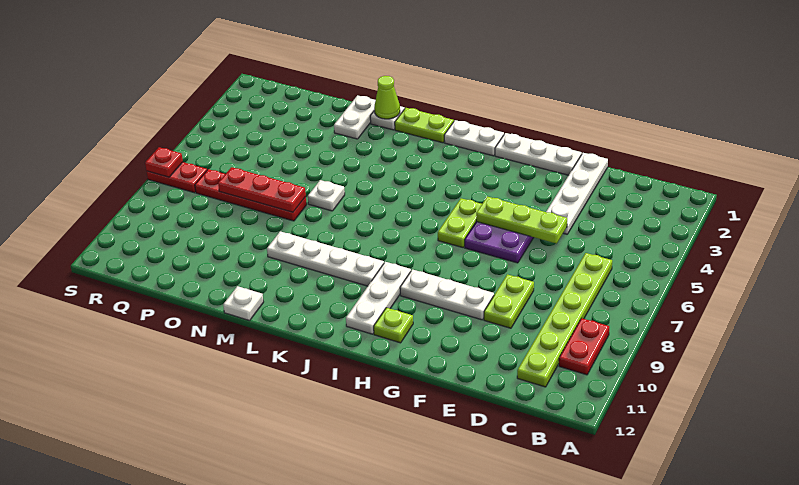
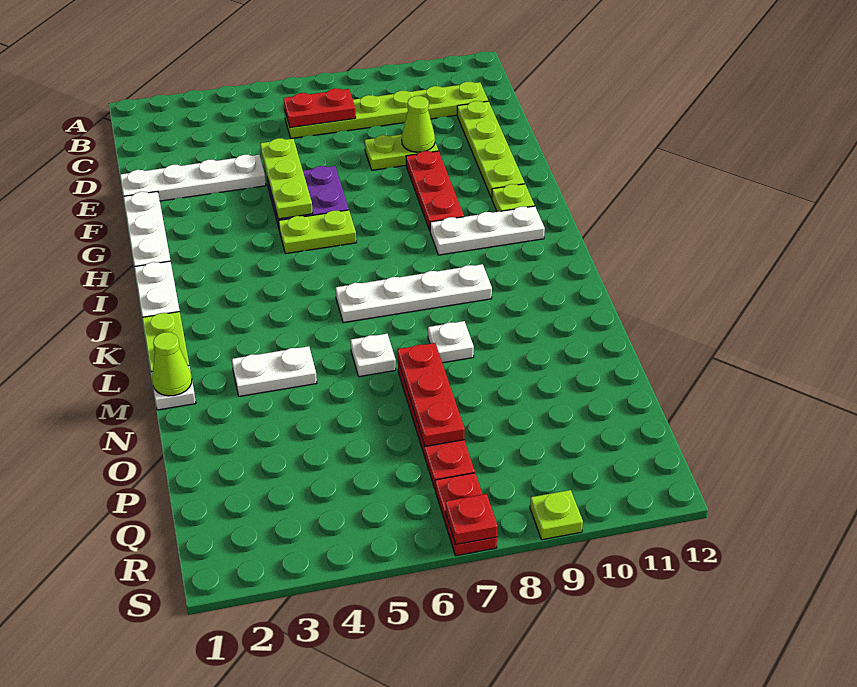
red 1x2 plate [559,318,609,375] -> red 1x2 plate moved to [284,88,356,128]
none -> lime 1x4 plate [457,101,525,198]
none -> lime 1x1 cone [402,96,435,152]
white 1x3 plate [400,270,494,320] -> red 1x3 plate [406,151,464,231]
white 1x4 plate [267,231,384,286] -> white 1x4 plate turned to [336,264,492,323]
white 1x1 plate [223,286,263,321] -> white 1x1 plate moved to [428,321,474,363]
white 1x2 plate [334,95,376,139] -> white 1x2 plate moved to [232,346,317,396]
none -> lime 1x1 plate [530,490,583,540]

